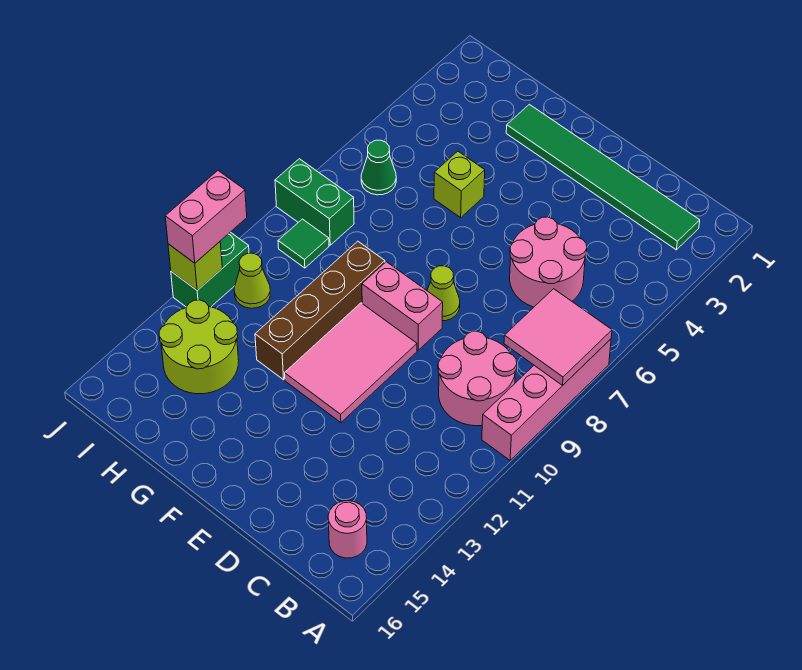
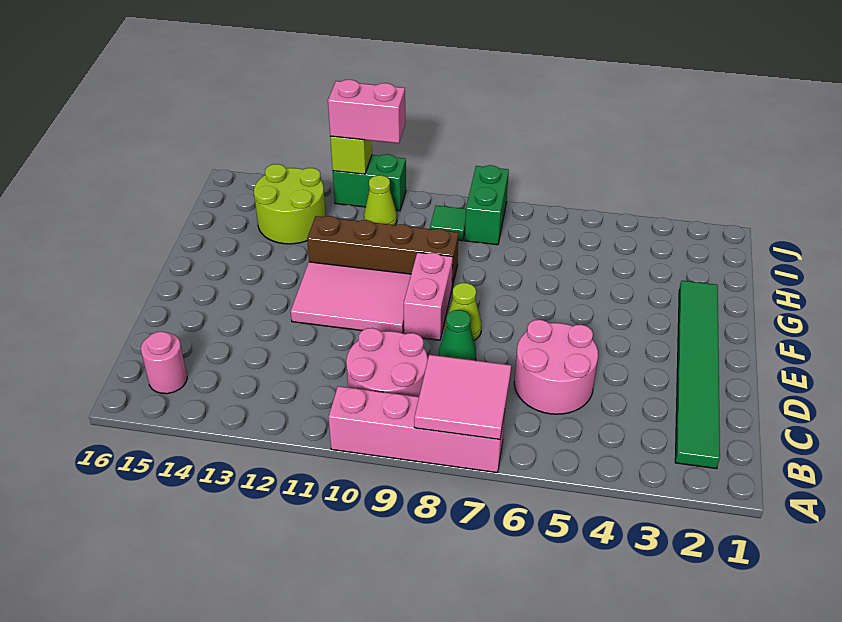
lime 1x1 brick [434,151,485,218] -> none
green 1x1 cone [361,140,396,195] -> green 1x1 cone moved to [439,310,476,361]

